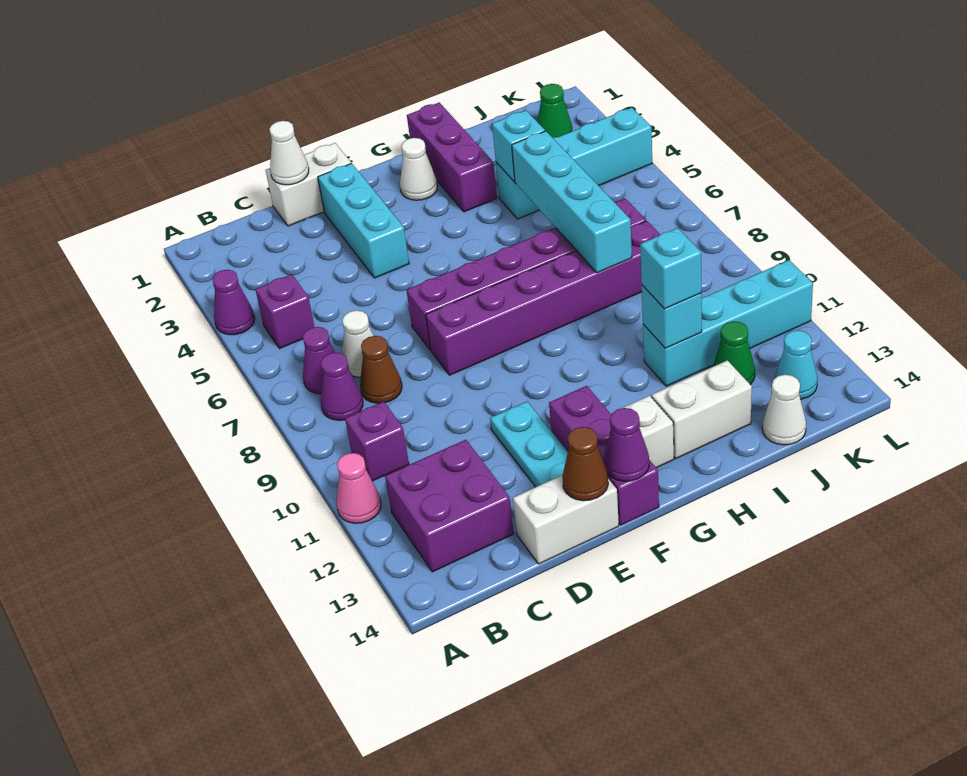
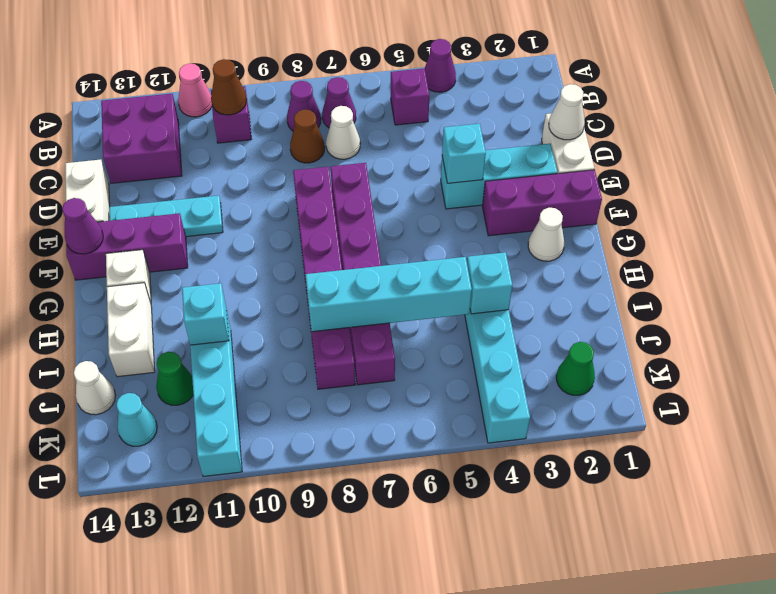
brown 1x1 cone [562,427,608,501] -> brown 1x1 cone moved to [211,59,247,115]
purple 1x3 brick [407,102,497,212] -> purple 1x3 brick moved to [483,170,602,236]
cyan 1x1 brick [640,228,701,309] -> cyan 1x1 brick moved to [442,124,486,183]

